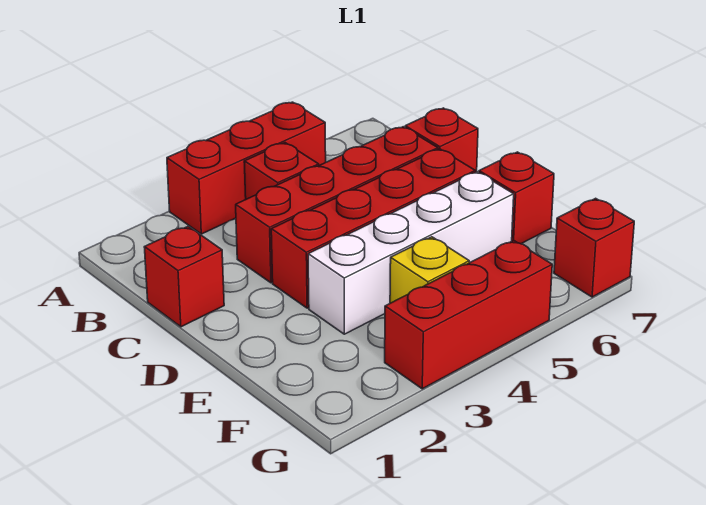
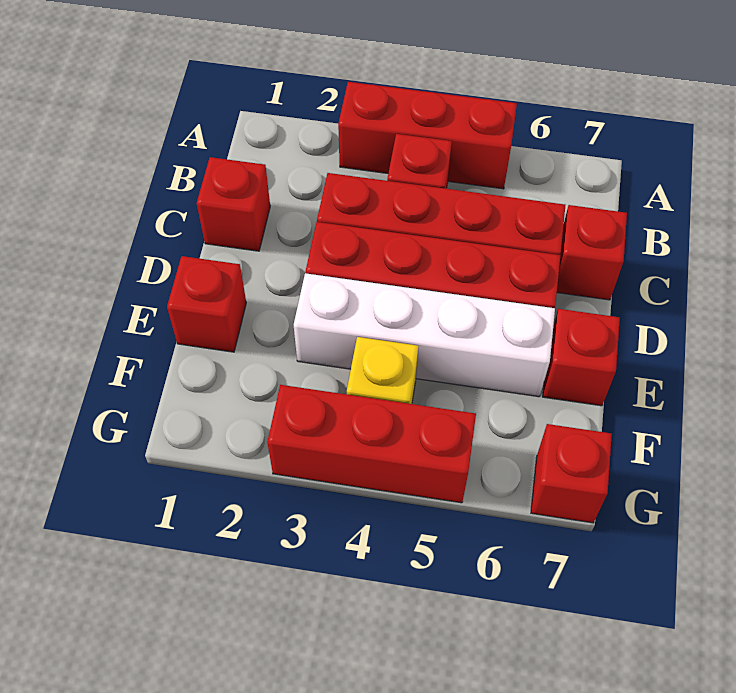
none -> red 1x1 brick [167,256,246,352]

